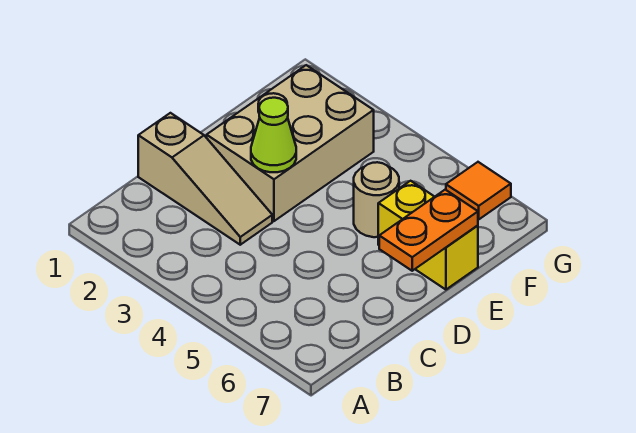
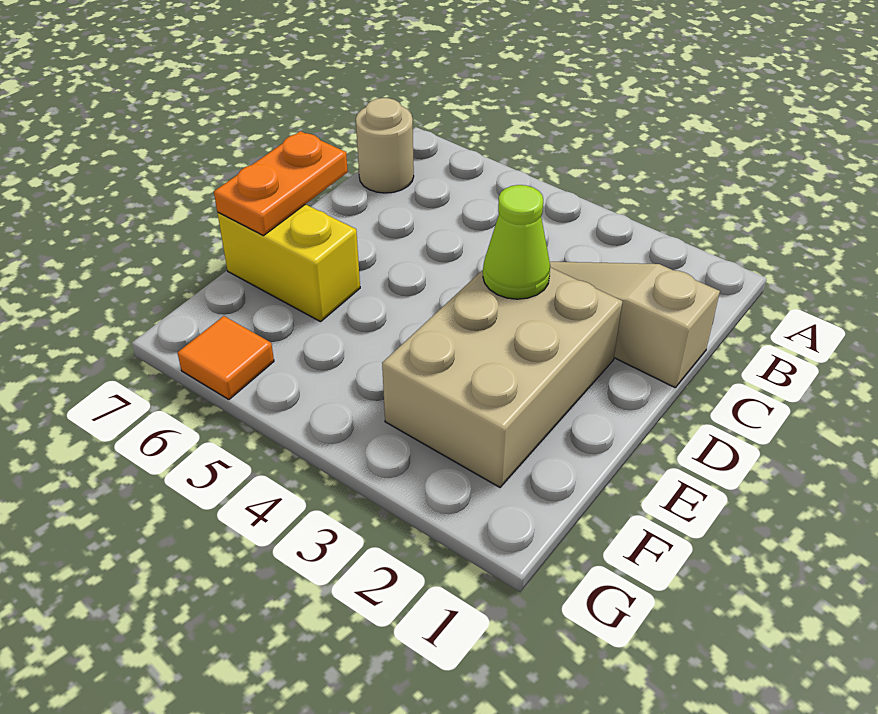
tan 1x1 round brick [354,162,399,237] -> tan 1x1 round brick moved to [356,98,414,193]

